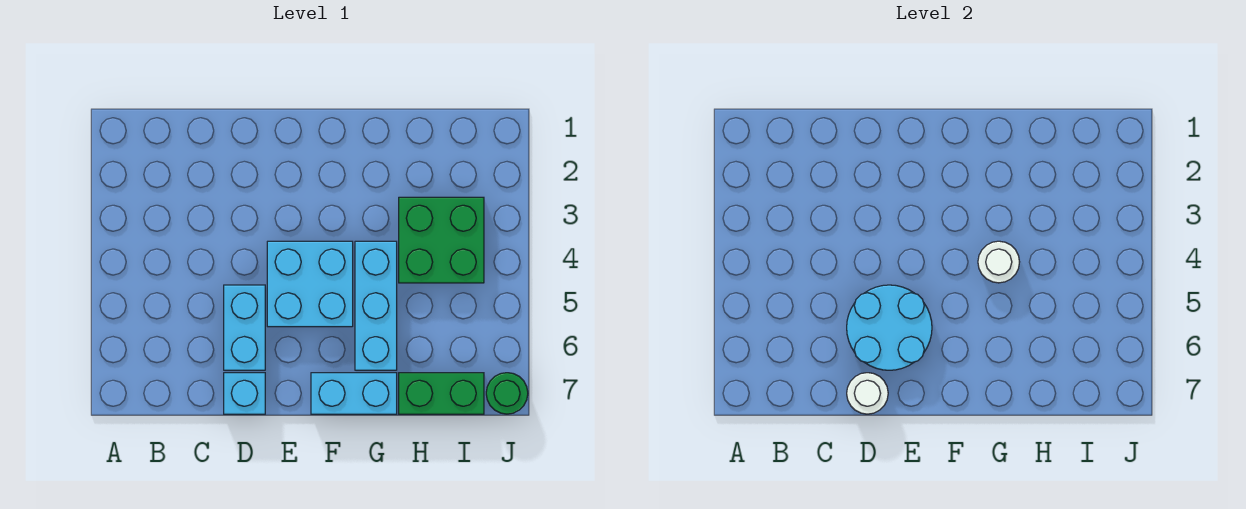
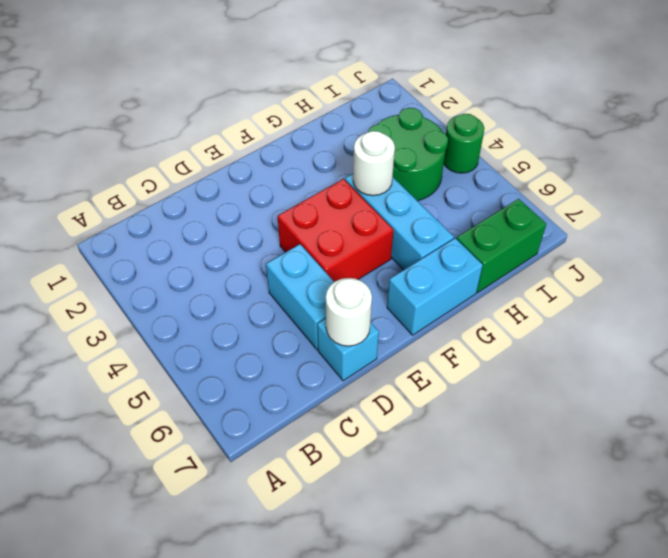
cyan 2x2 round brick [847,285,932,370] -> none
cyan 2x2 brick [267,241,353,327] -> red 2x2 brick [278,179,393,282]
green 2x2 brick [399,197,484,283] -> green 2x2 round brick [369,108,448,201]
green 1x1 round brick [486,373,528,414] -> green 1x1 round brick moved to [444,114,484,173]

